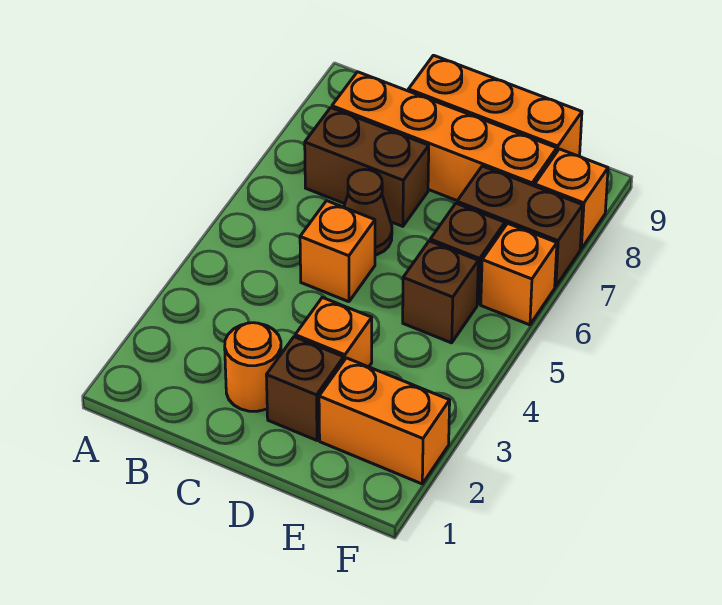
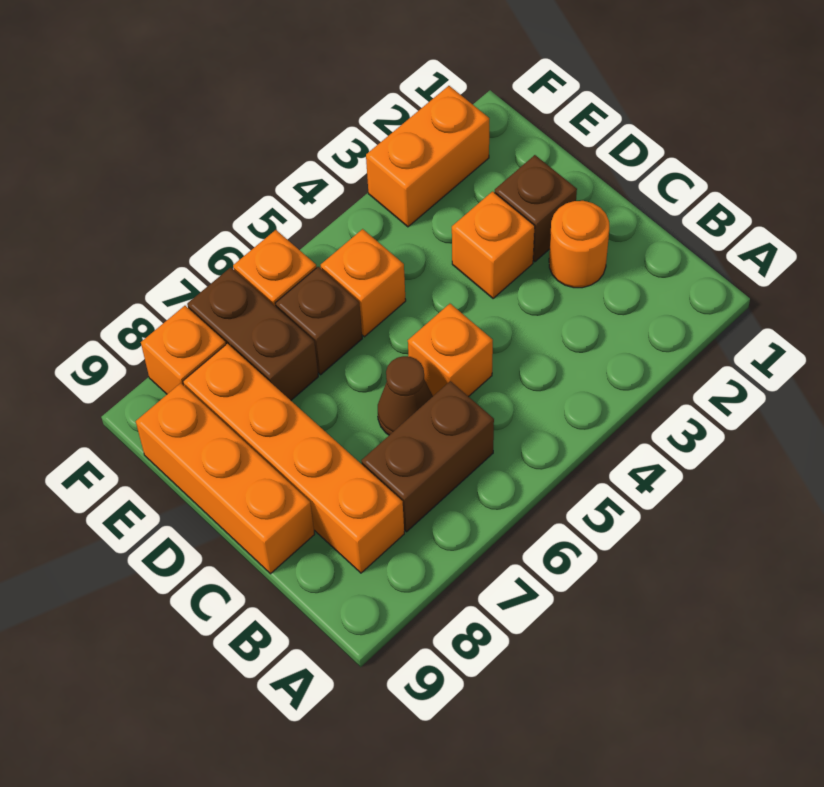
brown 1x2 brick [305,108,429,226] -> brown 1x2 brick turned to [361,381,494,532]
orange 1x2 brick [319,358,450,484] -> orange 1x2 brick turned to [366,86,489,227]
brown 1x1 brick [403,241,478,343] -> orange 1x1 brick [321,229,406,337]

